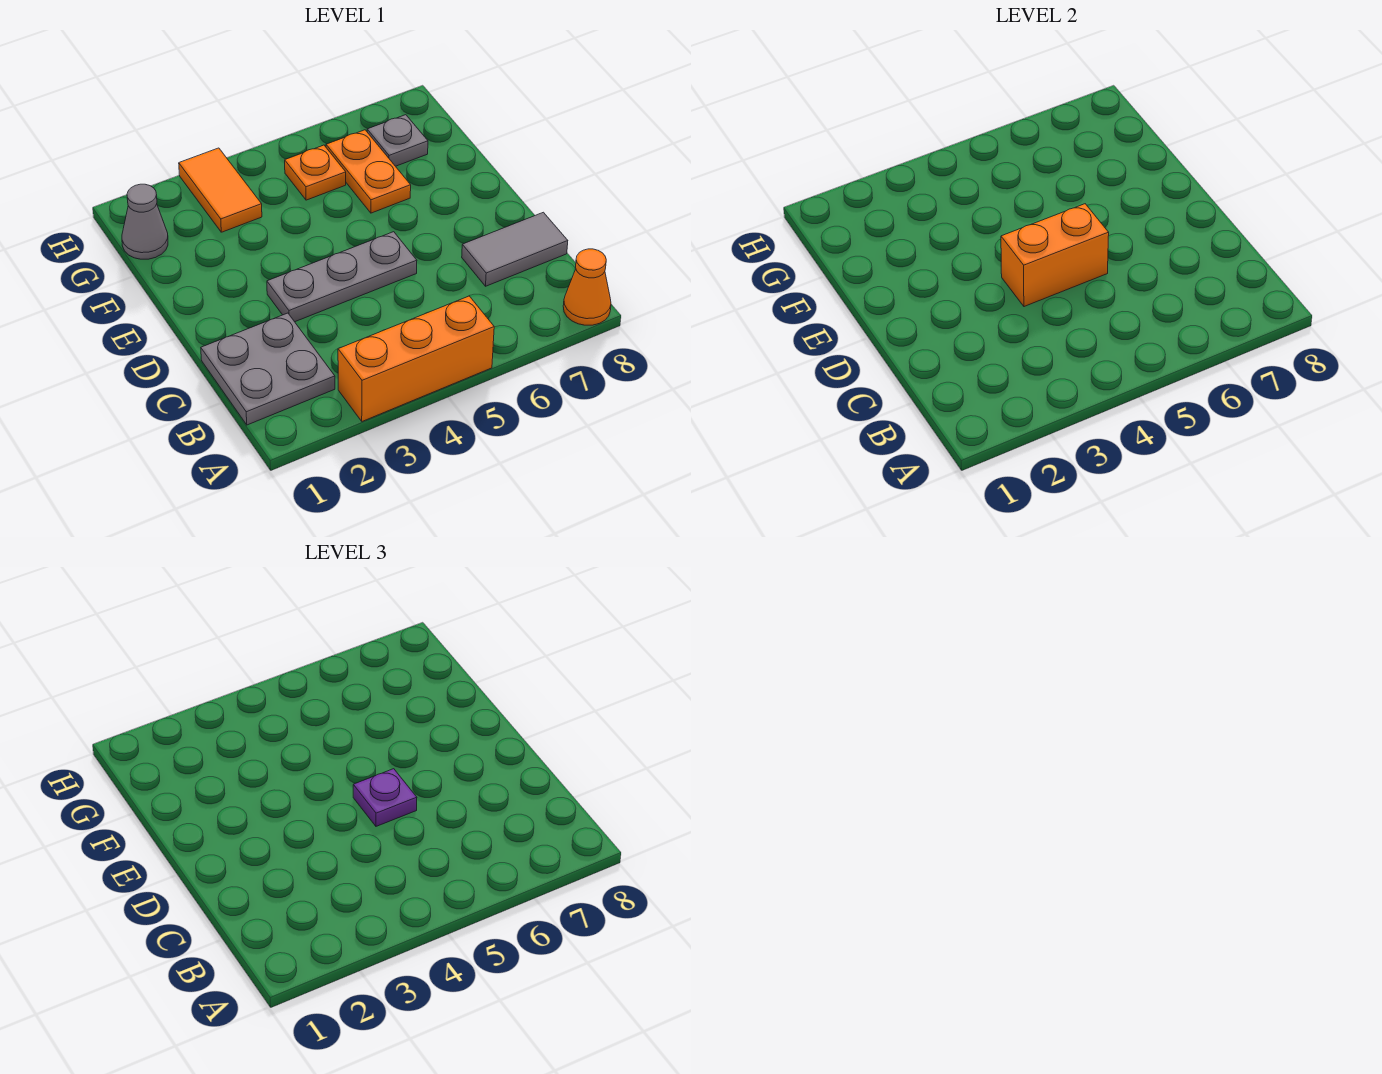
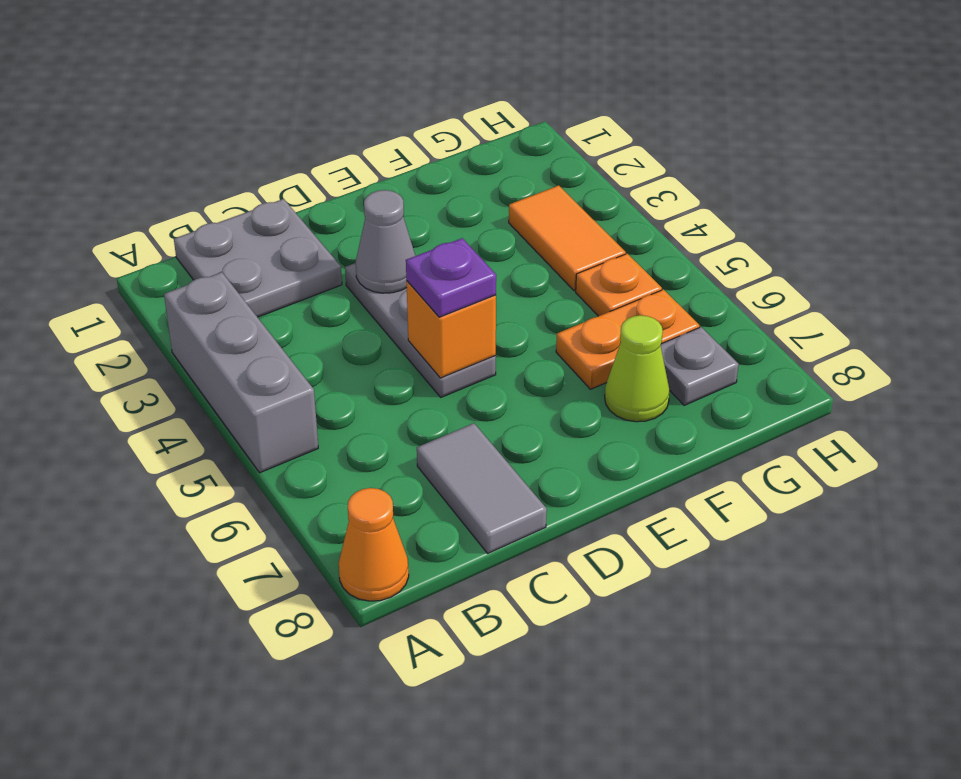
orange 1x3 brick [338,296,494,421] -> grey 1x3 brick [164,272,318,473]
orange 1x2 brick [1001,204,1109,307] -> orange 1x1 brick [406,281,496,378]
none -> lime 1x1 cone [605,315,670,422]
grey 1x1 cone [122,184,168,259] -> grey 1x1 cone moved to [356,190,415,293]
orange 1x2 tile [179,148,262,232] -> orange 1x2 tile turned to [509,186,626,291]

